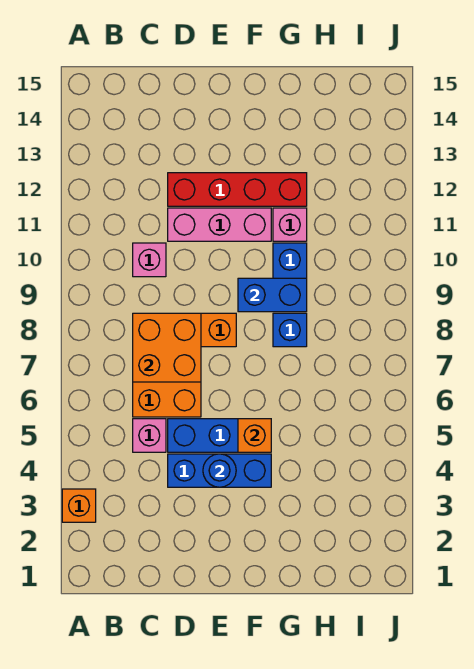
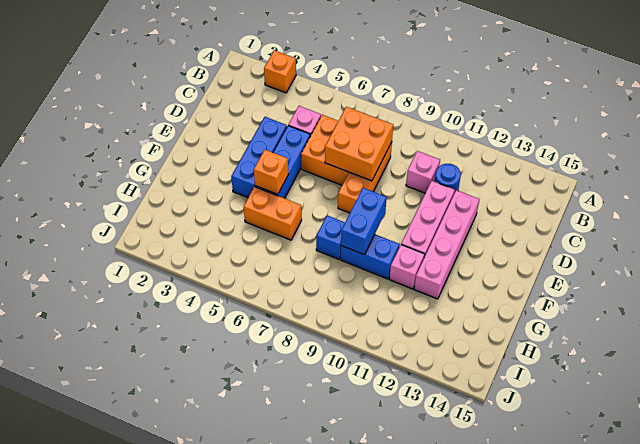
red 1x4 brick [168,173,307,206] -> pink 1x4 brick [414,190,479,299]
blue 1x1 round brick [203,454,236,487] -> blue 1x1 round brick moved to [435,164,461,193]
none -> orange 1x2 brick [244,187,302,240]

